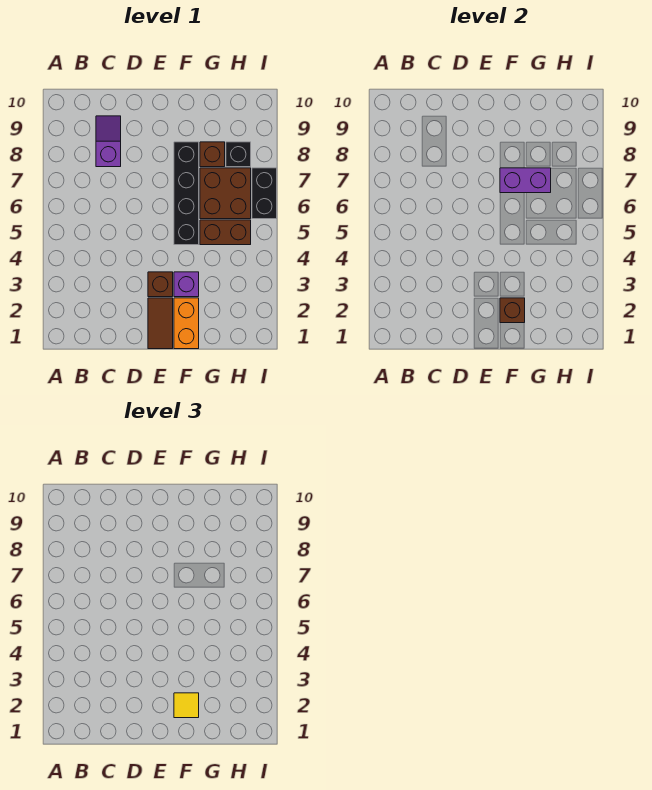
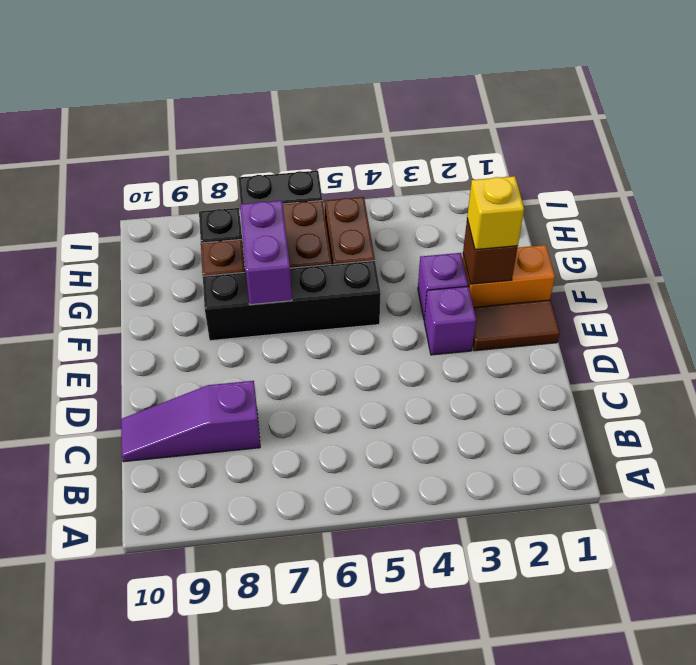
purple 1x2 slope [96,116,121,167] -> purple 1x3 slope [121,381,260,462]
brown 1x1 brick [148,272,173,297] -> purple 1x1 brick [424,286,476,355]
yellow 1x1 tile [174,693,199,718] -> yellow 1x1 brick [467,176,524,250]

